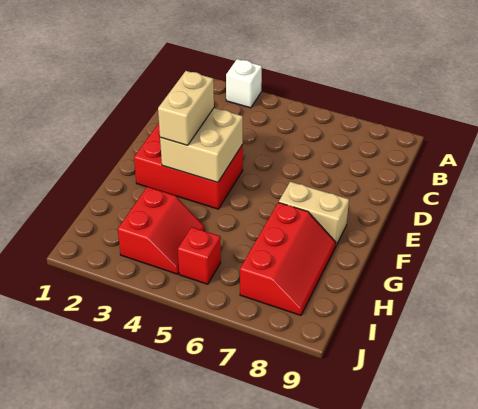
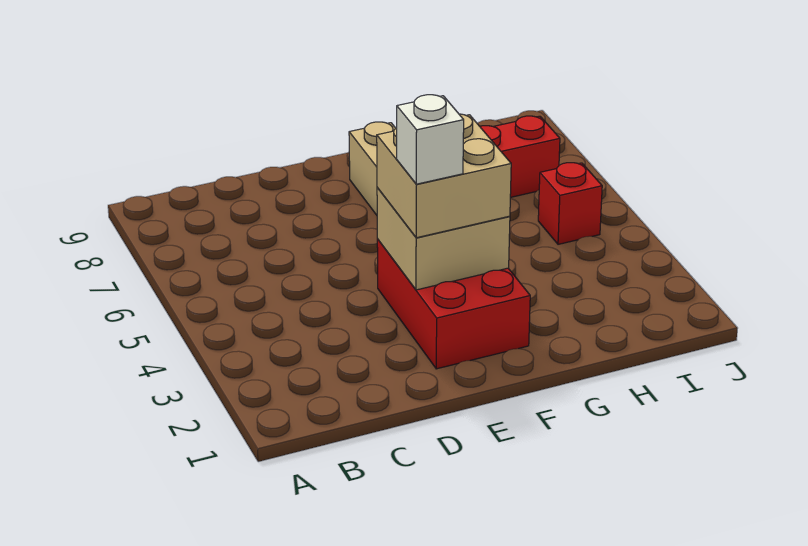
white 1x1 brick [226,59,262,108] -> white 1x1 brick moved to [397,95,464,184]
tan 1x2 brick [158,71,214,145] -> tan 2x2 brick [377,114,511,238]
red 2x2 slope [118,187,205,274] -> none

